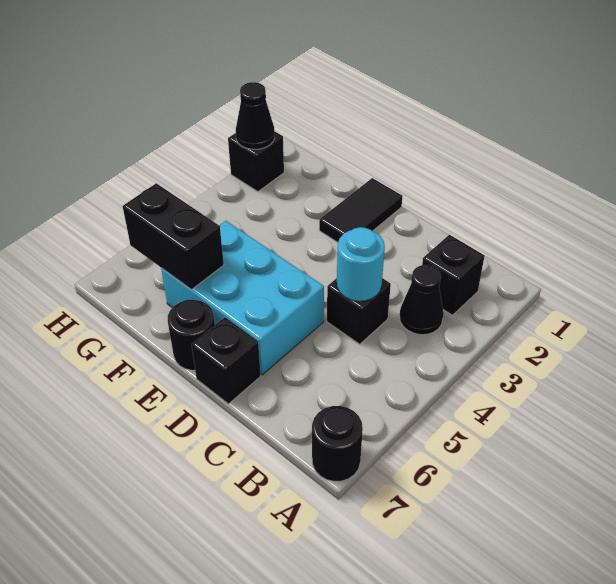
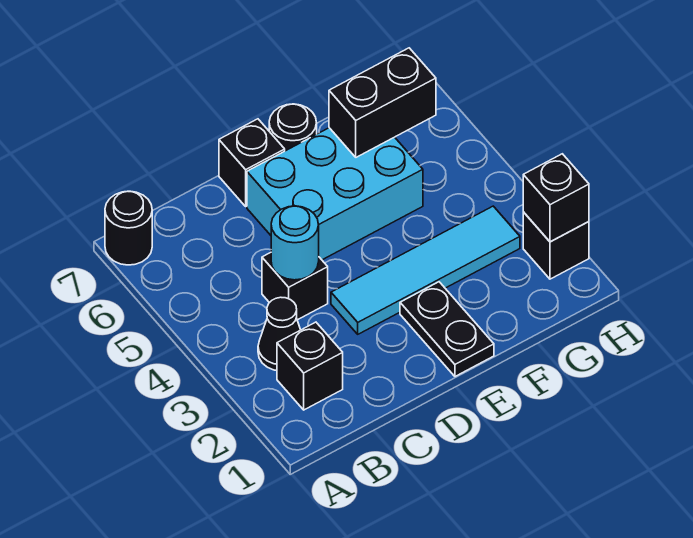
none -> cyan 1x4 tile [331,206,520,334]
black 1x2 tile [319,178,403,242] -> black 1x2 plate [400,282,494,376]
black 1x1 cone [236,82,275,149] -> black 1x1 brick [523,154,589,242]

